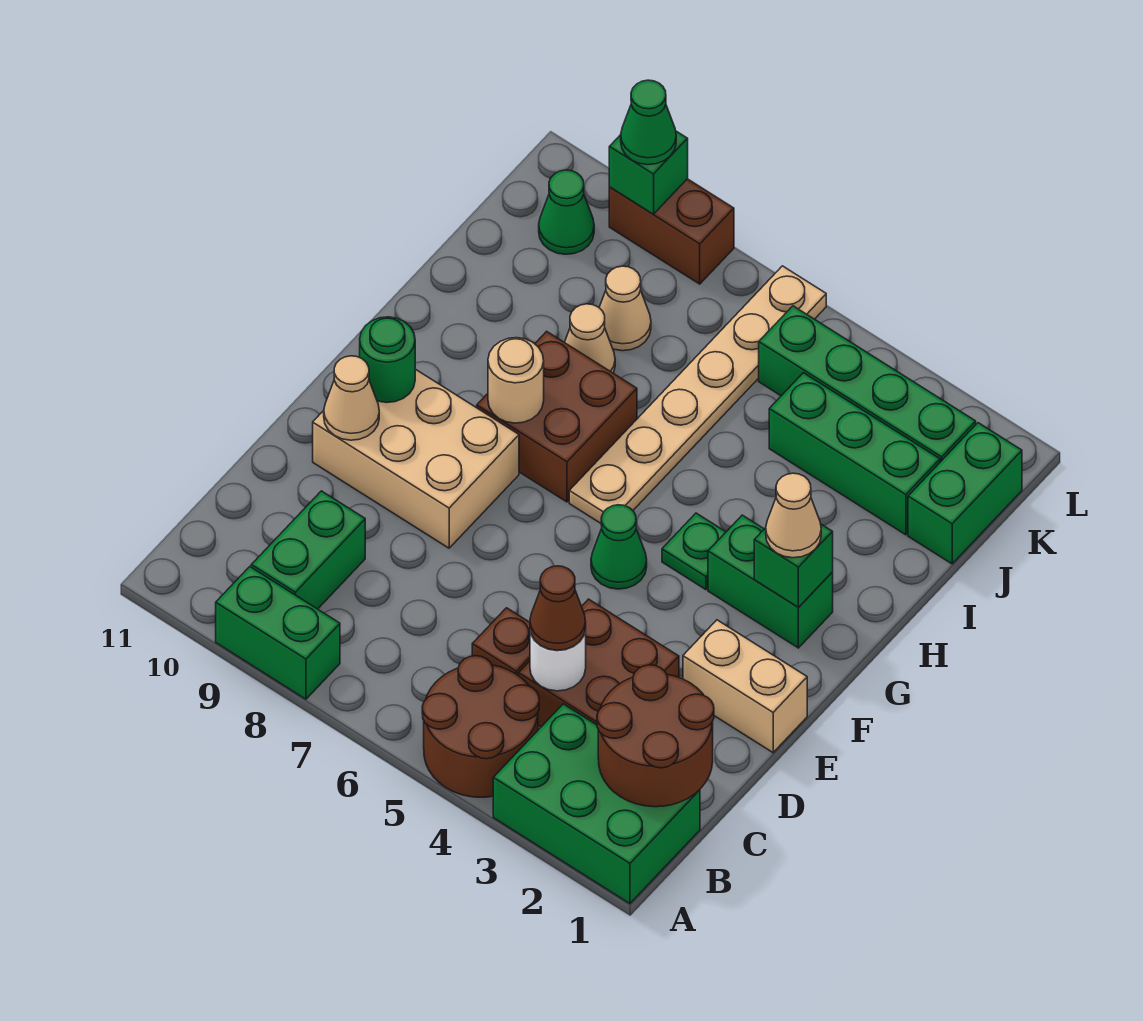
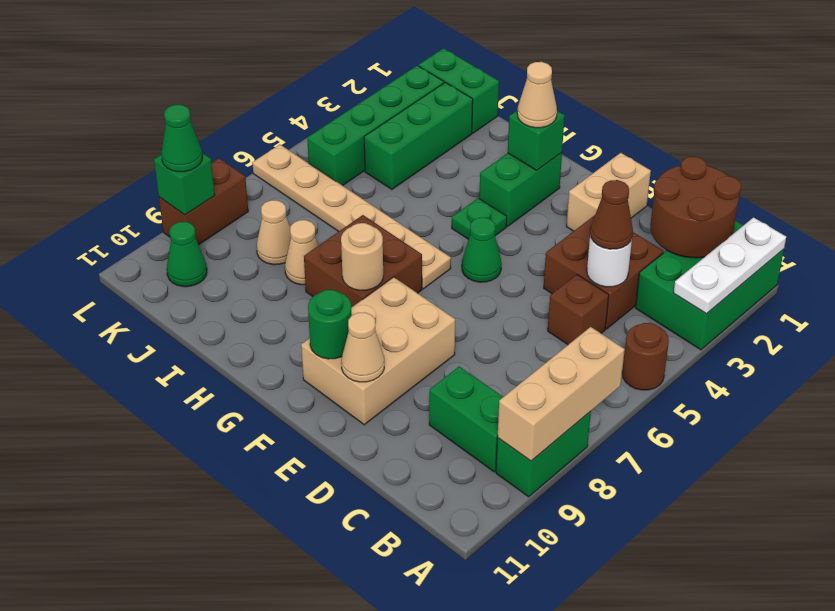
none -> white 1x3 plate [674,217,786,314]
brown 2x2 round brick [422,656,539,797] -> brown 1x1 round brick [622,323,669,390]
none -> tan 1x3 brick [498,327,625,461]

